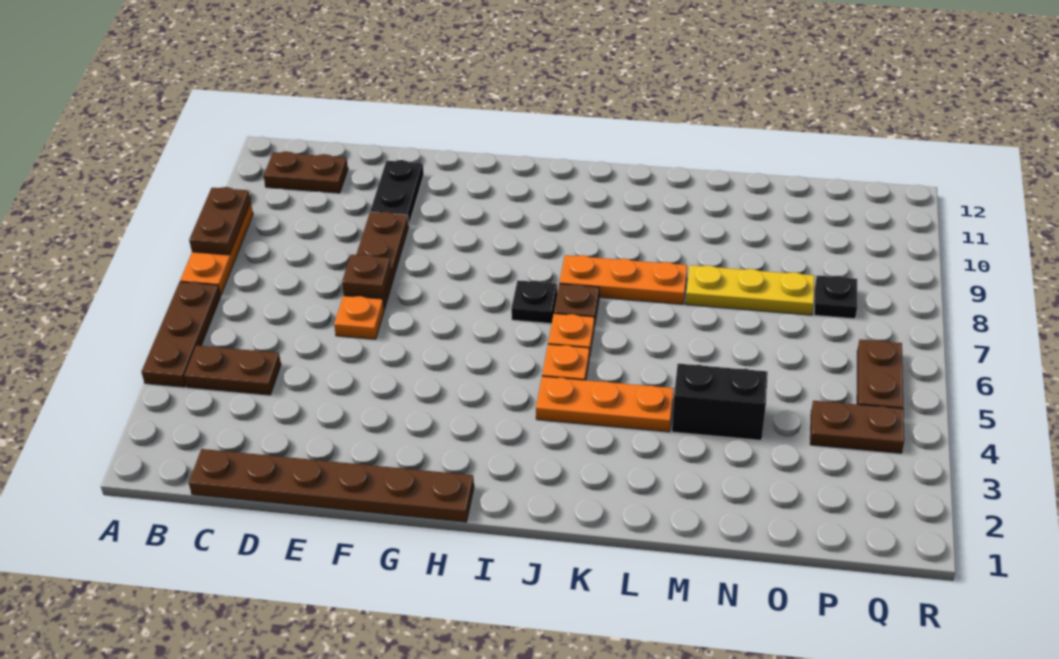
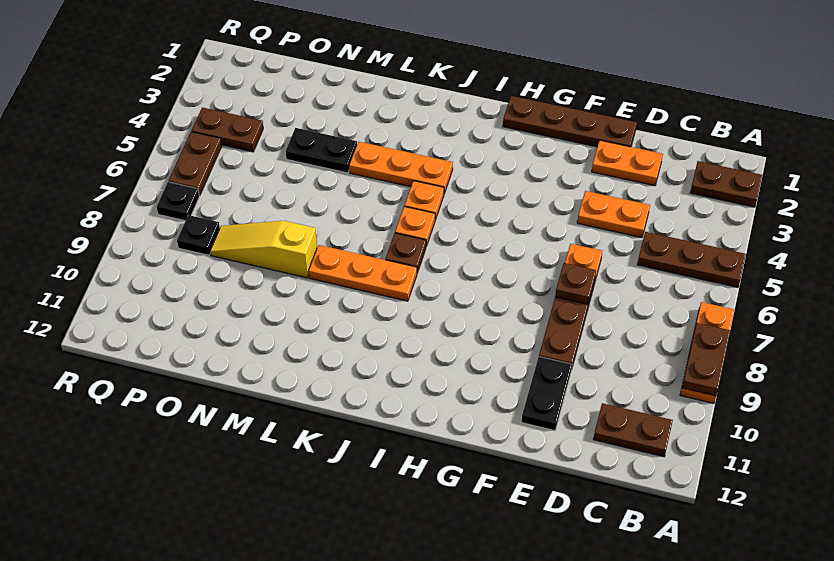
brown 1x3 plate [142,282,221,387] -> brown 1x3 plate turned to [637,232,746,287]
brown 1x2 plate [184,345,281,395] -> brown 1x2 plate moved to [690,161,762,207]
brown 1x6 plate [189,449,474,522] -> brown 1x4 plate [503,96,637,147]
none -> orange 1x2 plate [592,140,663,186]
none -> orange 1x2 plate [577,191,650,238]
black 1x1 plate [511,280,557,324] -> black 1x1 plate moved to [157,182,199,221]
black 1x2 brick [672,364,768,440] -> black 1x2 plate [286,128,357,173]
yellow 1x3 plate [686,265,815,315] -> yellow 1x3 slope [210,221,317,278]

